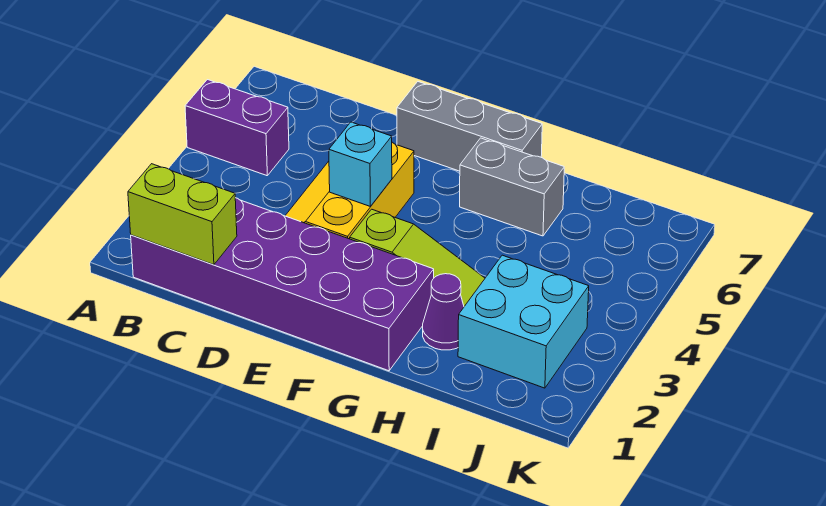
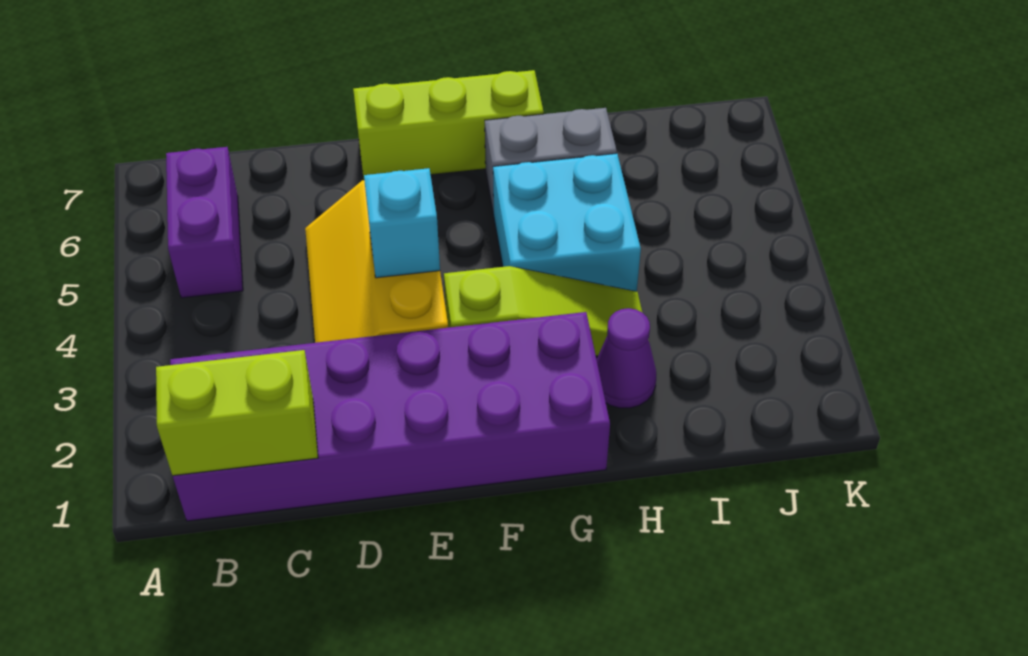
purple 1x2 brick [185,80,289,176] -> purple 1x2 brick turned to [166,147,243,298]
grey 1x3 brick [397,82,542,171] -> lime 1x3 brick [353,70,544,179]
cyan 2x2 brick [458,255,589,388] -> cyan 2x2 brick moved to [493,153,641,292]

